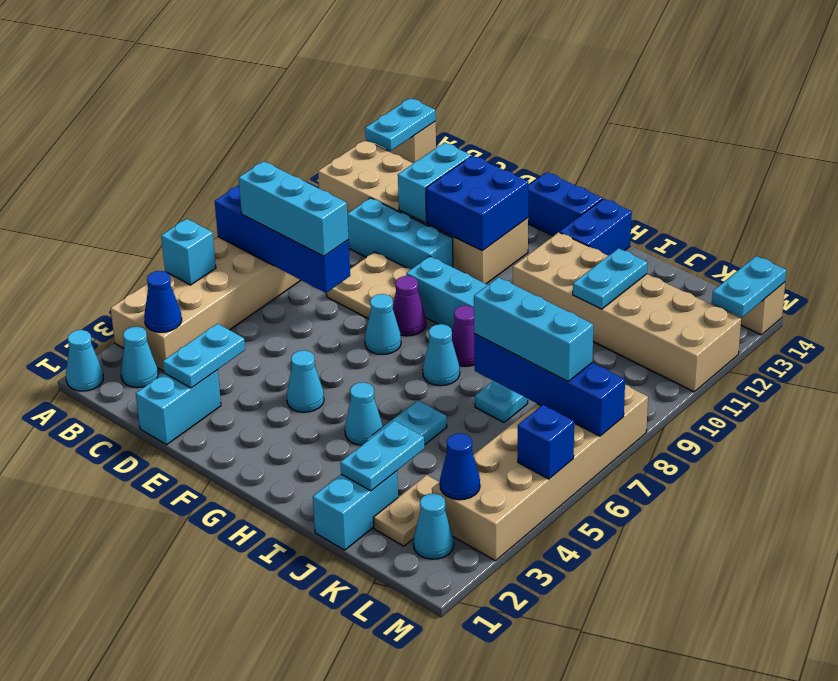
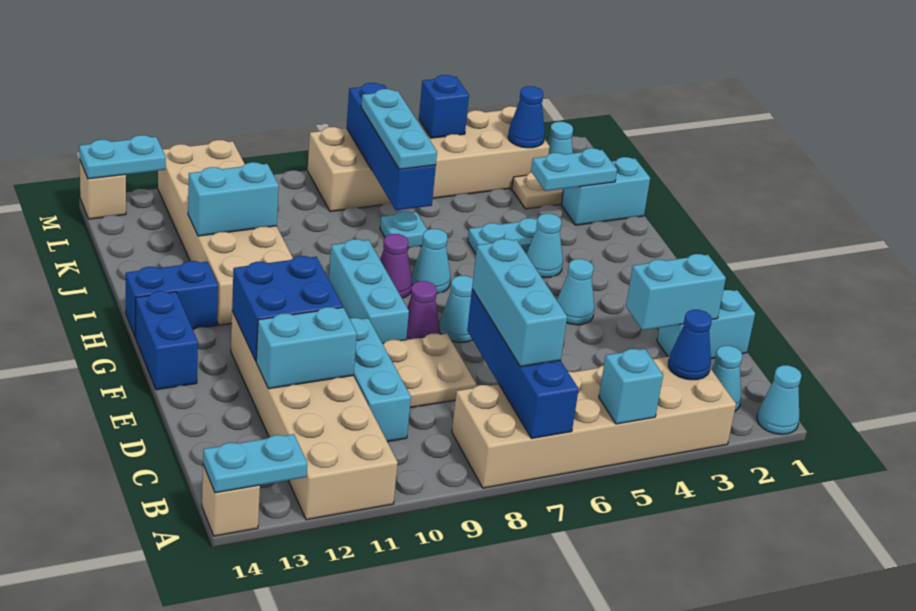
cyan 1x2 plate [163,324,245,388] -> cyan 1x2 brick [626,254,726,330]
cyan 1x3 brick [474,277,593,381] -> cyan 1x3 plate [361,89,437,169]
cyan 1x2 plate [573,248,648,309] -> cyan 1x2 brick [188,162,279,236]

